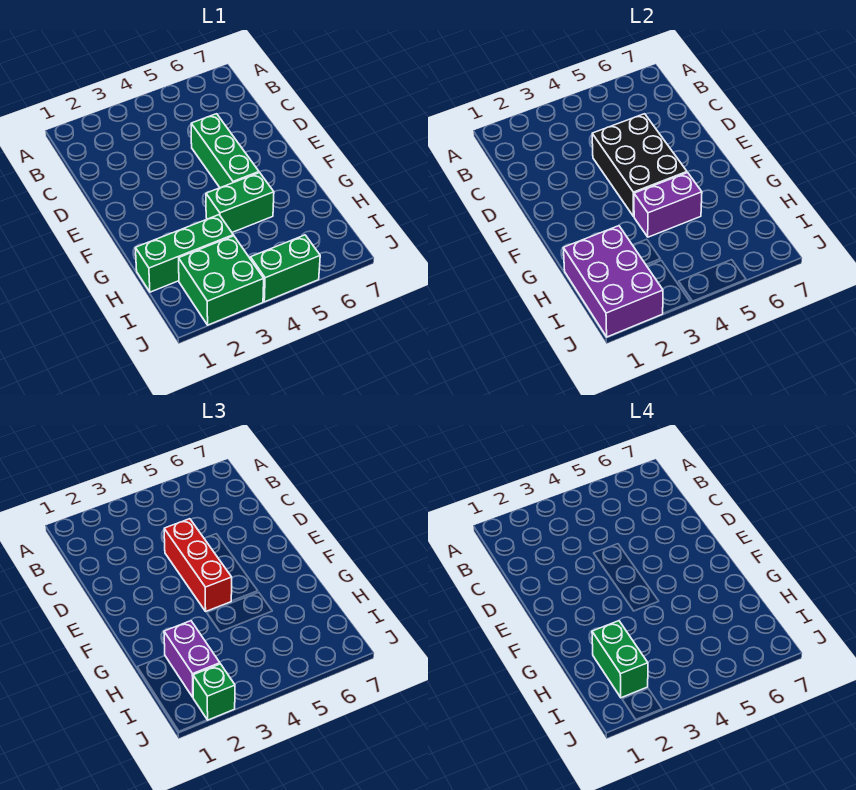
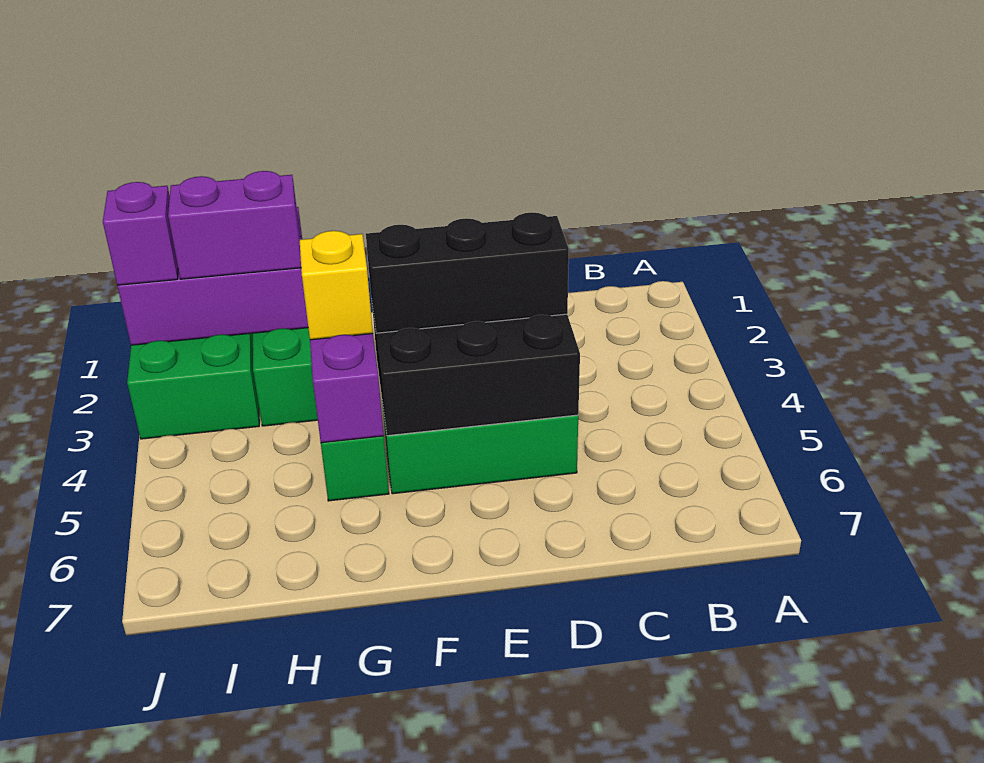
red 1x3 brick [164,519,232,611] -> black 1x3 brick [366,212,569,333]
none -> yellow 1x1 brick [300,231,373,340]
green 1x2 brick [592,621,648,698] -> none
green 1x1 brick [193,664,235,720] -> purple 1x1 brick [103,182,178,285]
green 1x2 brick [250,235,320,302] -> none

